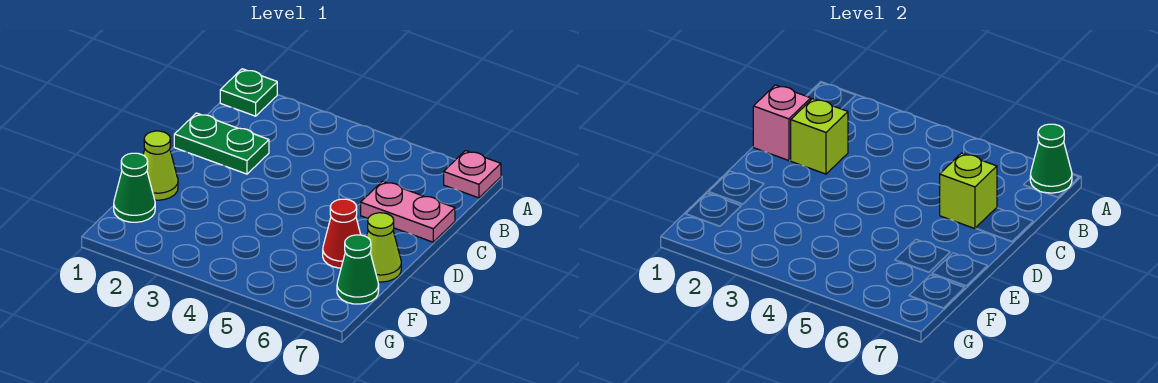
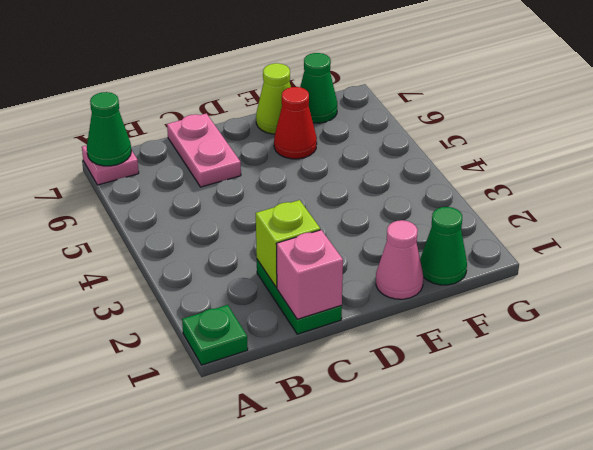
lime 1x1 brick [940,153,997,229] -> none
lime 1x1 cone [143,131,178,200] -> pink 1x1 cone [376,220,423,299]

